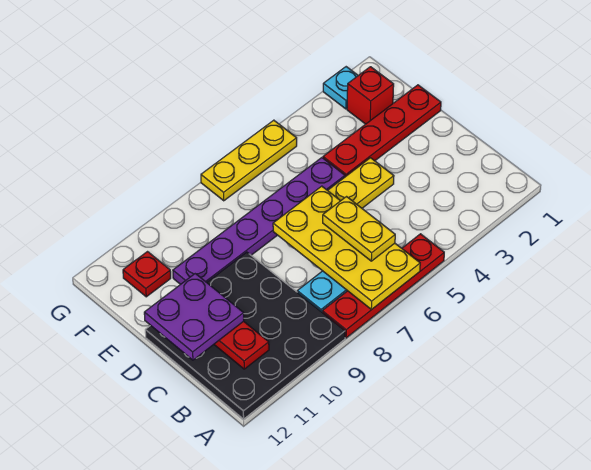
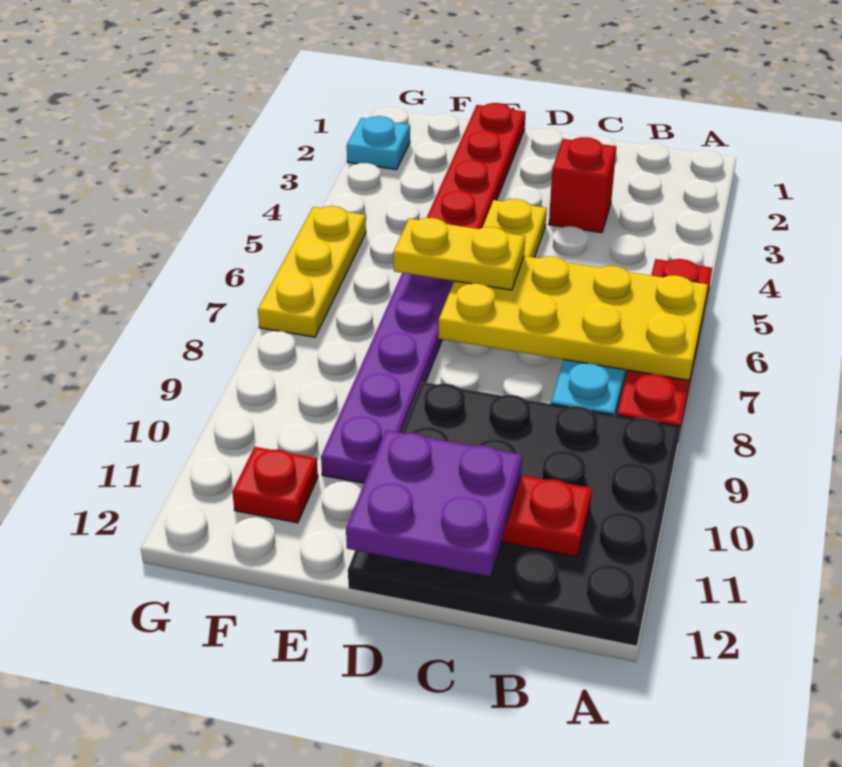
yellow 1x2 plate [323,197,395,261] -> yellow 1x2 plate moved to [393,218,525,290]
red 1x1 brick [347,67,394,124] -> red 1x1 brick moved to [549,137,616,233]

